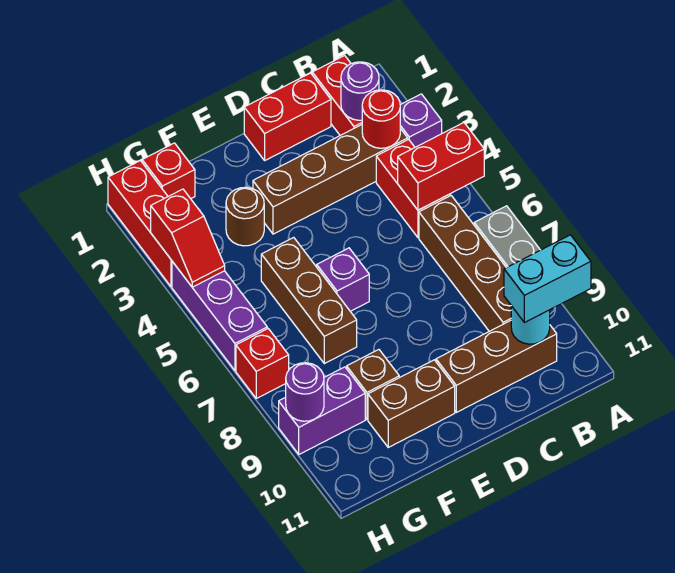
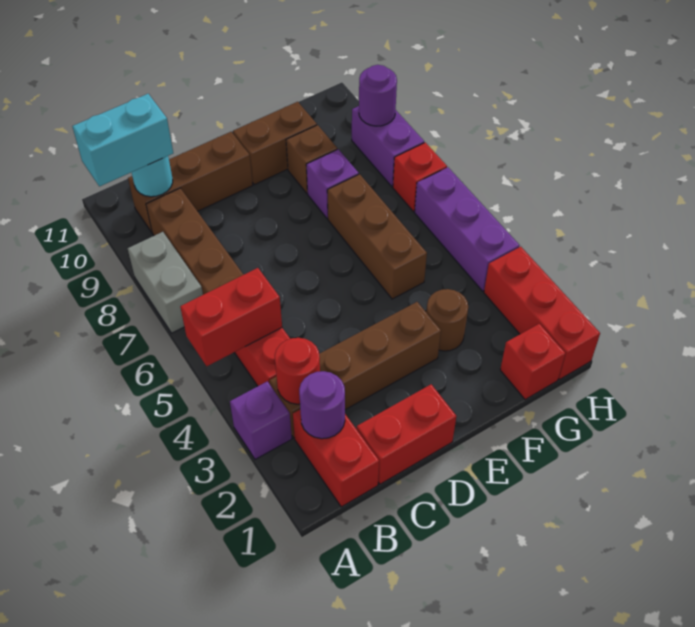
purple 1x1 brick [317,248,369,311] -> purple 1x1 brick moved to [306,149,359,219]
purple 1x2 brick [279,367,365,454] -> purple 1x2 brick turned to [352,106,424,187]
red 1x2 slope [151,189,225,287] -> none

